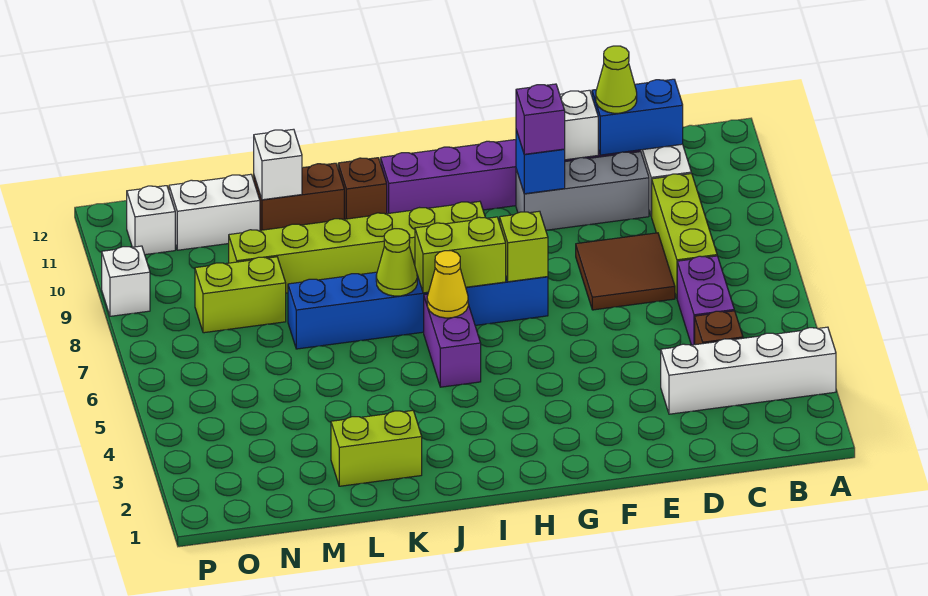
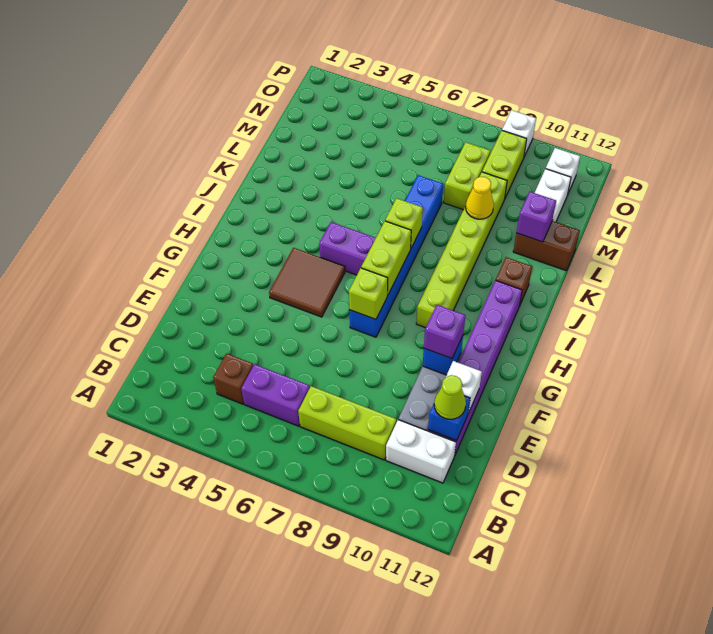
white 1x4 brick [661,327,836,414] -> none
blue 1x2 brick [592,79,683,155] -> blue 1x1 brick [428,396,470,441]
brown 2x2 tile [576,233,675,310] -> brown 2x2 tile moved to [269,248,345,317]
yellow 1x1 cone [427,251,468,318] -> yellow 1x1 cone moved to [466,177,494,219]
lime 1x1 cone [376,229,417,296] -> lime 1x1 brick [385,198,423,248]
lime 1x2 brick [331,410,422,486] -> lime 1x2 brick moved to [482,131,527,198]
brown 1x2 brick [254,163,344,230] -> brown 1x2 brick turned to [513,221,580,271]
white 1x1 brick [254,129,302,200] -> purple 1x1 brick [517,192,556,242]

